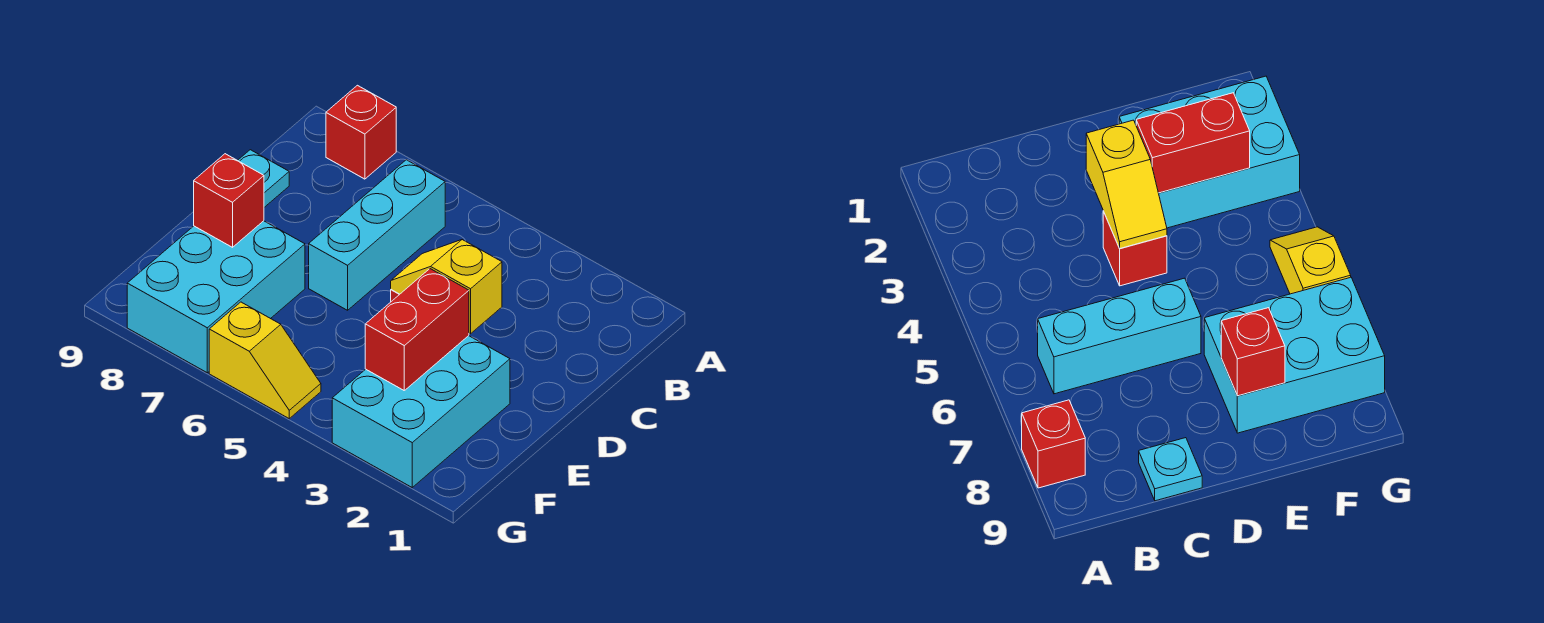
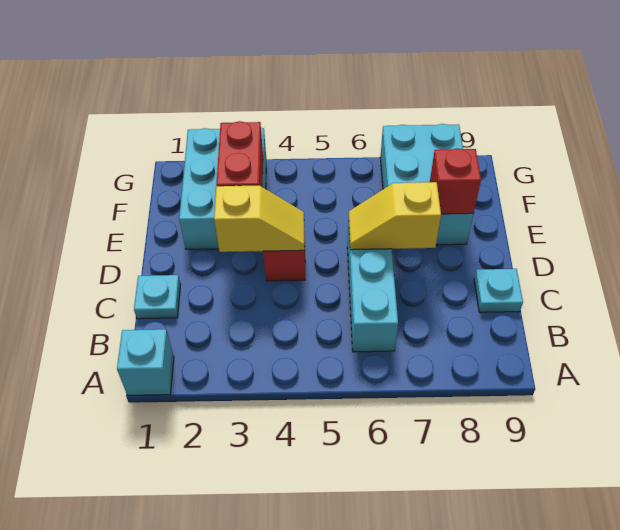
none -> cyan 1x1 brick [117,329,174,395]
red 1x1 brick [326,85,396,179] -> none
none -> cyan 1x1 plate [134,275,181,319]
yellow 1x2 slope [209,302,321,418] -> yellow 1x2 slope moved to [349,182,441,250]

